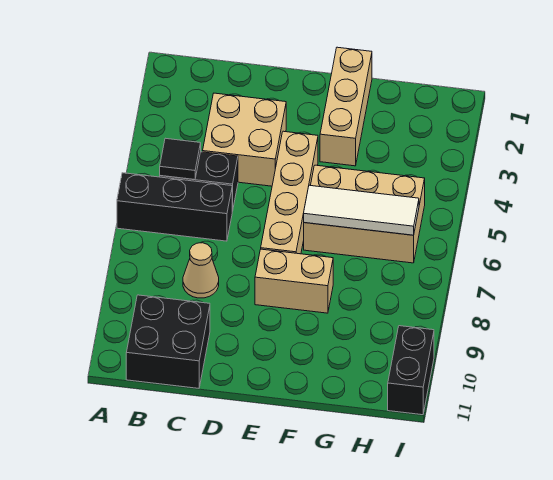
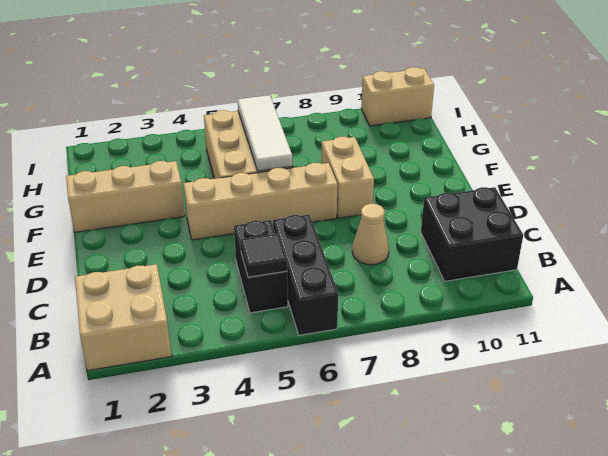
tan 2x2 brick [203,93,286,186] -> tan 2x2 brick moved to [75,264,171,371]
black 1x2 brick [388,326,434,415] -> tan 1x2 brick [361,67,434,126]

